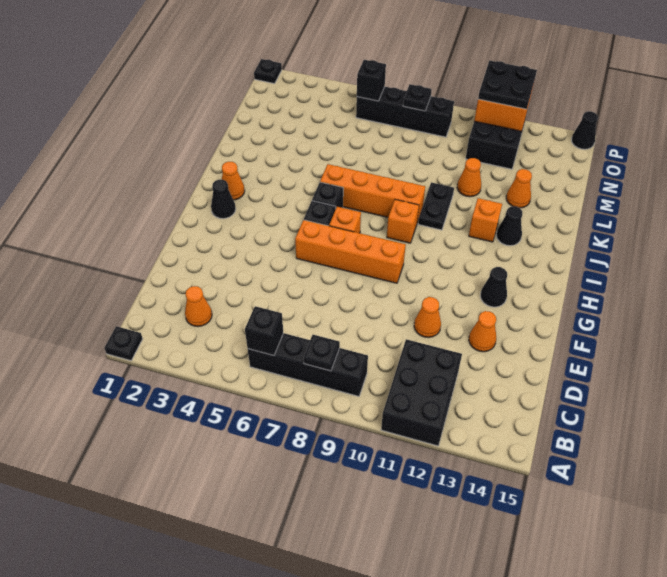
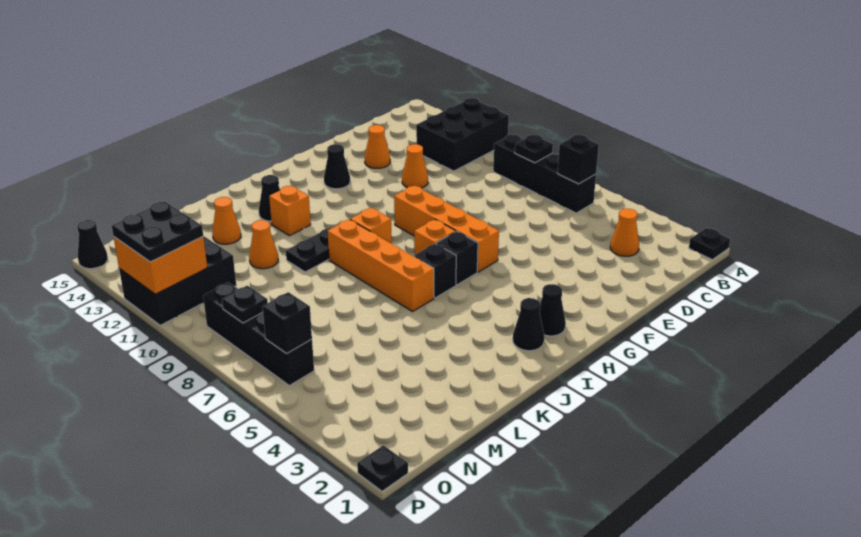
orange 1x1 cone [222,162,245,200] -> black 1x1 cone [513,298,544,351]

